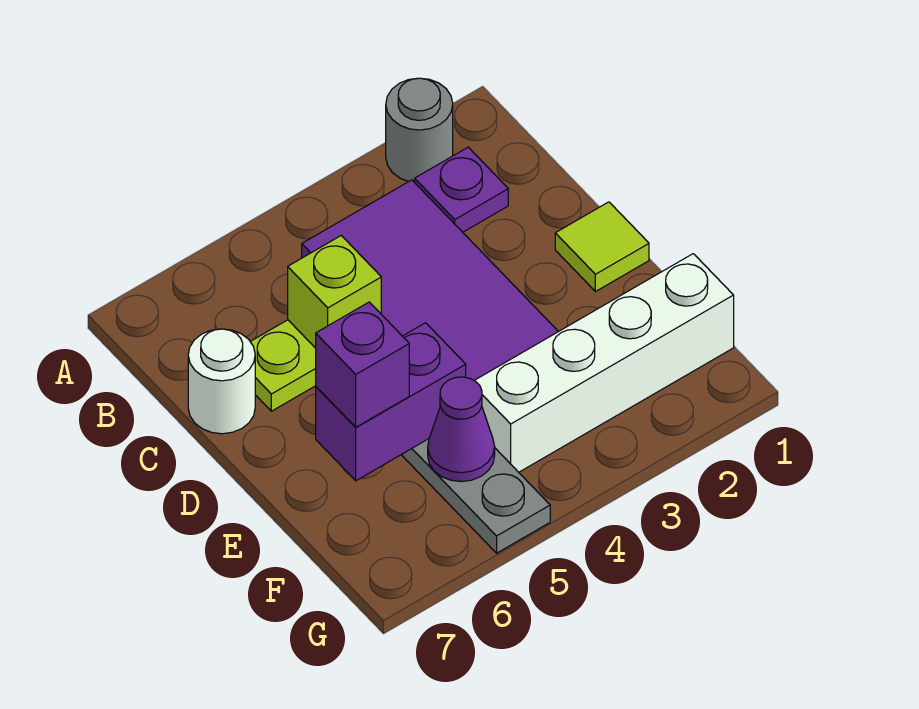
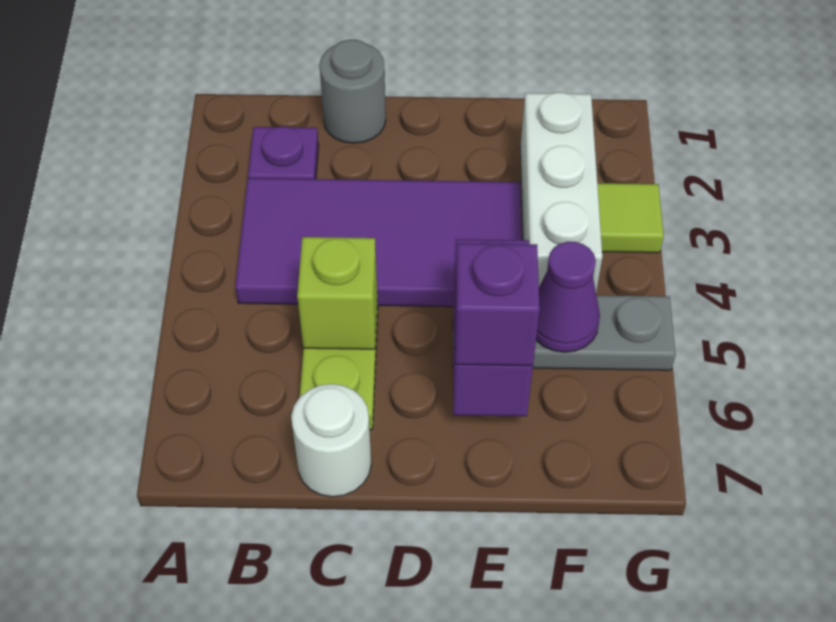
grey 1x1 round brick [386,78,453,182] -> grey 1x1 round brick moved to [319,40,386,143]
lime 1x1 tile [555,202,649,292] -> lime 1x1 tile moved to [597,183,664,253]
white 1x4 brick [474,254,734,472] -> white 1x3 brick [520,92,602,292]

